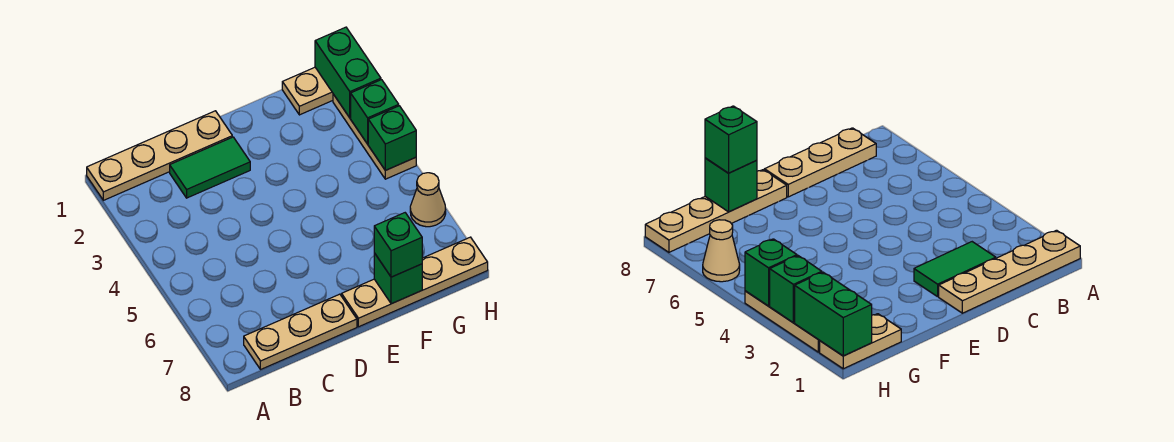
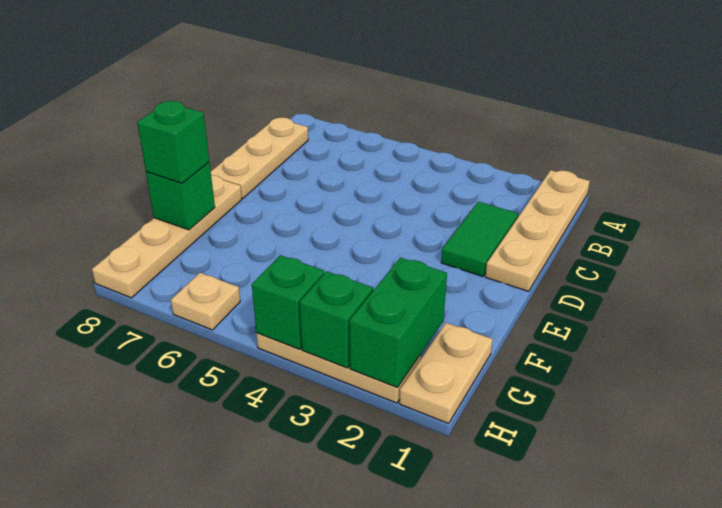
green 1x2 brick [315,27,381,118] -> green 1x2 brick turned to [349,258,447,387]
tan 1x1 cone [410,173,446,227] -> tan 1x1 plate [171,273,240,330]

